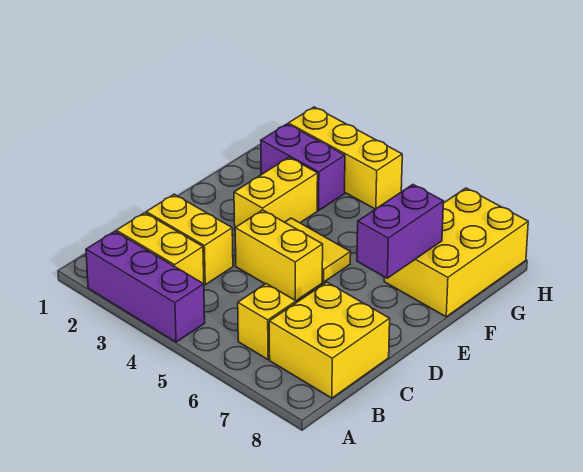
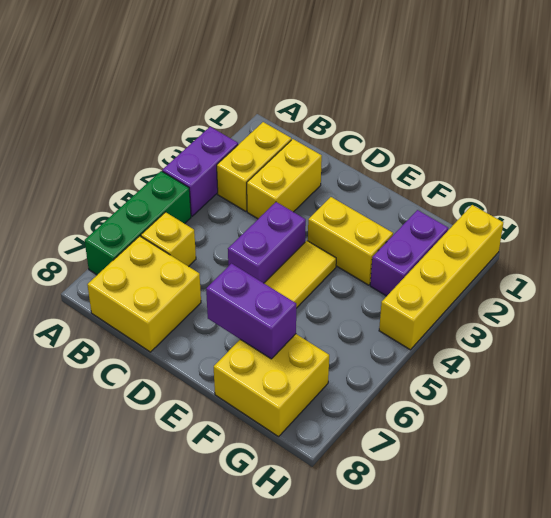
purple 1x3 brick [86,231,205,342] -> purple 1x2 brick [162,127,238,216]
none -> green 1x3 brick [85,171,191,275]
yellow 1x2 brick [235,210,323,301] -> purple 1x2 brick [228,202,306,283]
yellow 2x3 brick [384,188,528,317] -> yellow 2x2 brick [214,334,329,437]
yellow 1x3 brick [288,107,402,209] -> yellow 1x4 brick [379,205,503,350]

